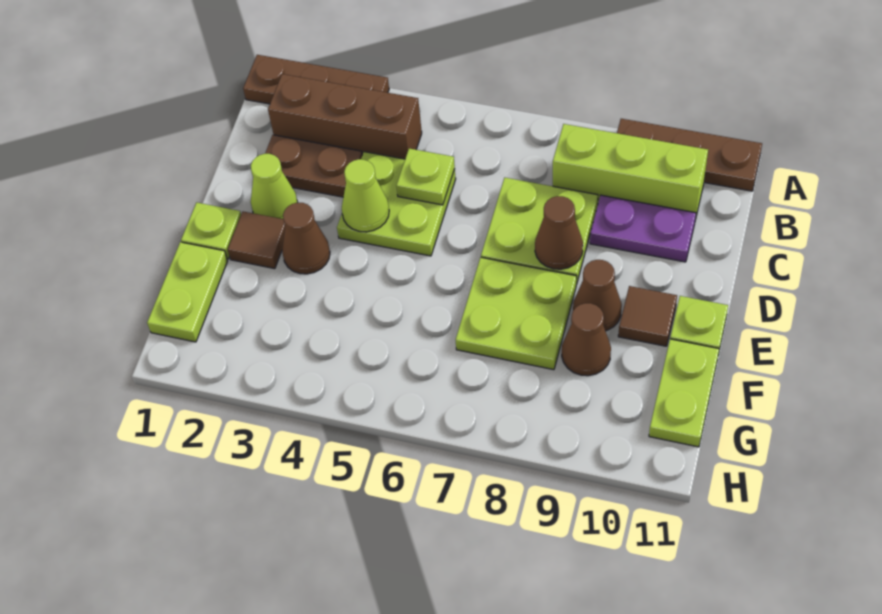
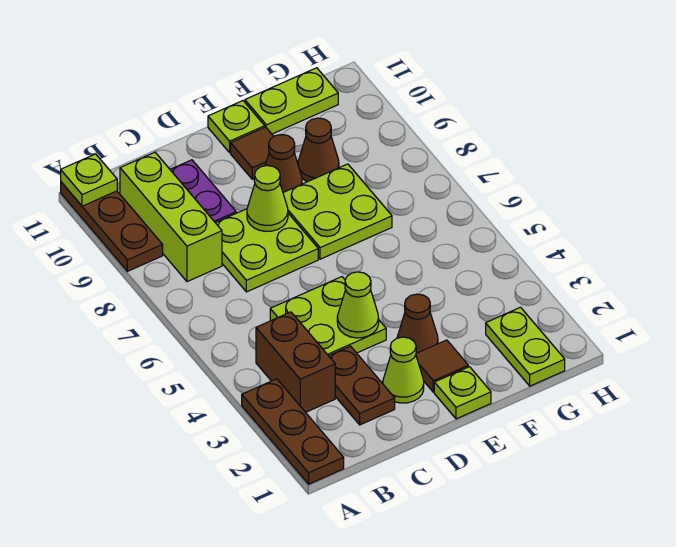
brown 1x3 brick [268,74,422,159] -> brown 1x2 brick [256,312,335,412]
lime 1x1 plate [396,149,455,205] -> lime 1x1 plate moved to [61,154,117,206]
brown 1x1 cone [535,196,583,269] -> lime 1x1 cone [247,166,288,231]
lime 1x2 plate [147,242,228,342] -> lime 1x2 plate turned to [486,307,565,386]

